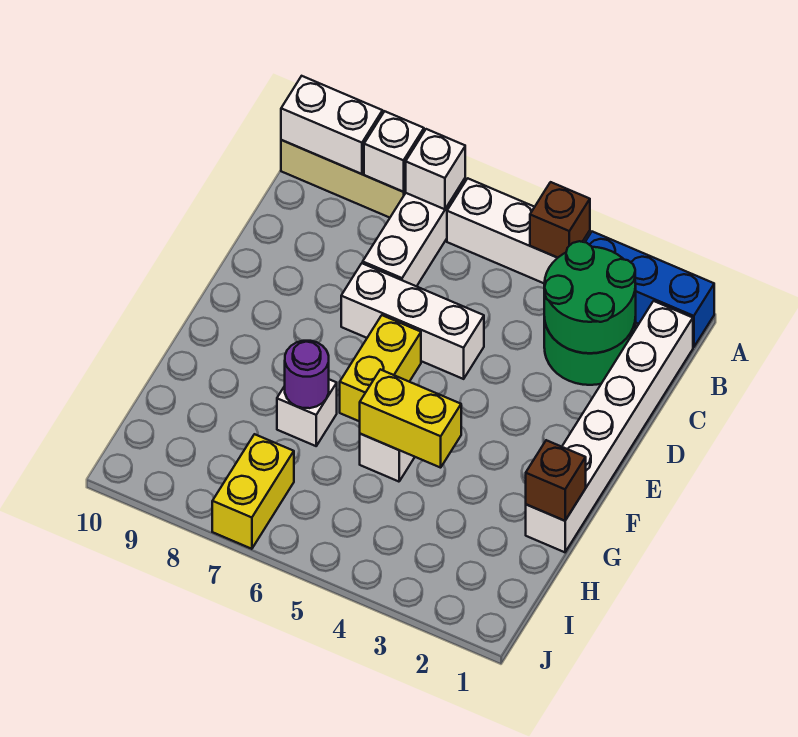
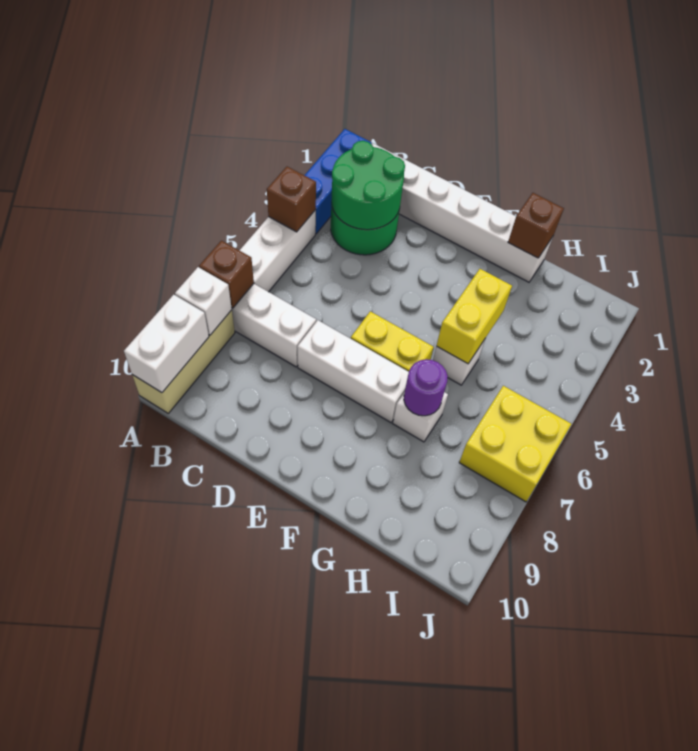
white 1x1 brick [406,129,465,209] -> brown 1x1 brick [199,241,254,308]
white 1x3 brick [341,263,484,379] -> white 1x3 brick turned to [297,320,409,422]
yellow 1x2 brick [212,434,294,549] -> yellow 2x2 brick [459,386,571,502]

